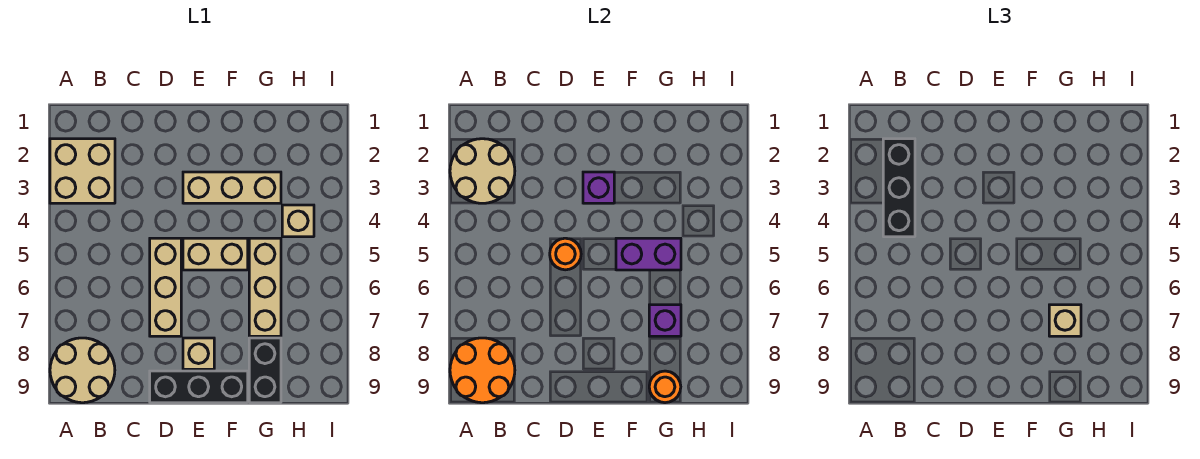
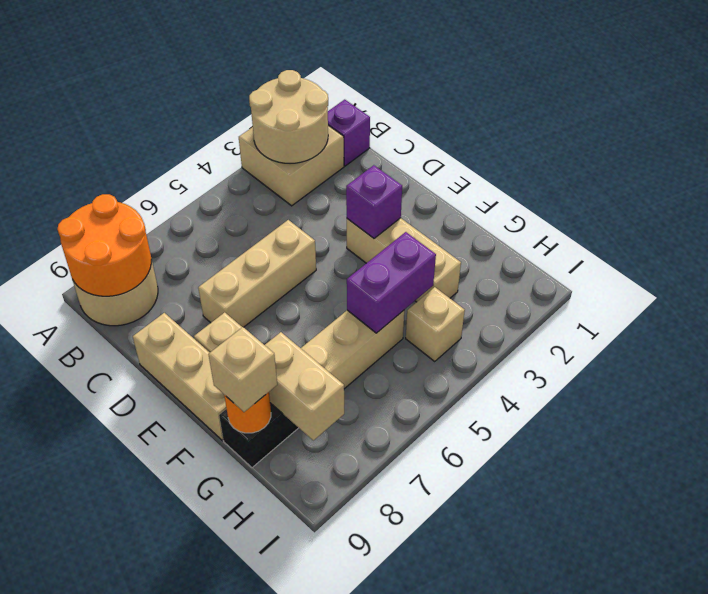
black 1x3 brick [883,139,915,237] -> none
orange 1x1 round brick [550,238,581,270] -> none
black 1x3 brick [150,371,248,403] -> tan 1x3 brick [133,313,227,440]
tan 1x2 brick [183,238,248,270] -> tan 1x2 brick moved to [265,332,344,440]
purple 1x2 brick [616,238,681,270] -> purple 1x2 brick turned to [347,232,436,333]
purple 1x1 brick [649,305,681,336] -> purple 1x1 brick moved to [328,100,370,166]
tan 1x1 brick [1049,305,1081,336] -> tan 1x1 brick moved to [208,327,277,412]

